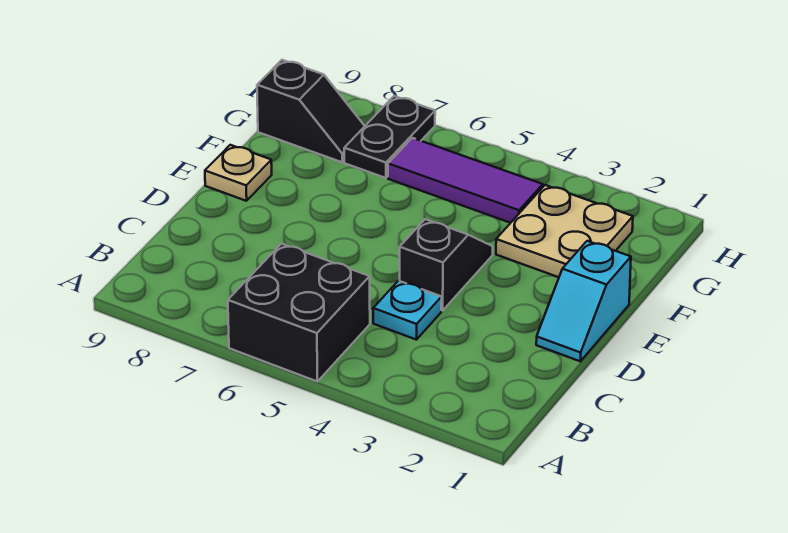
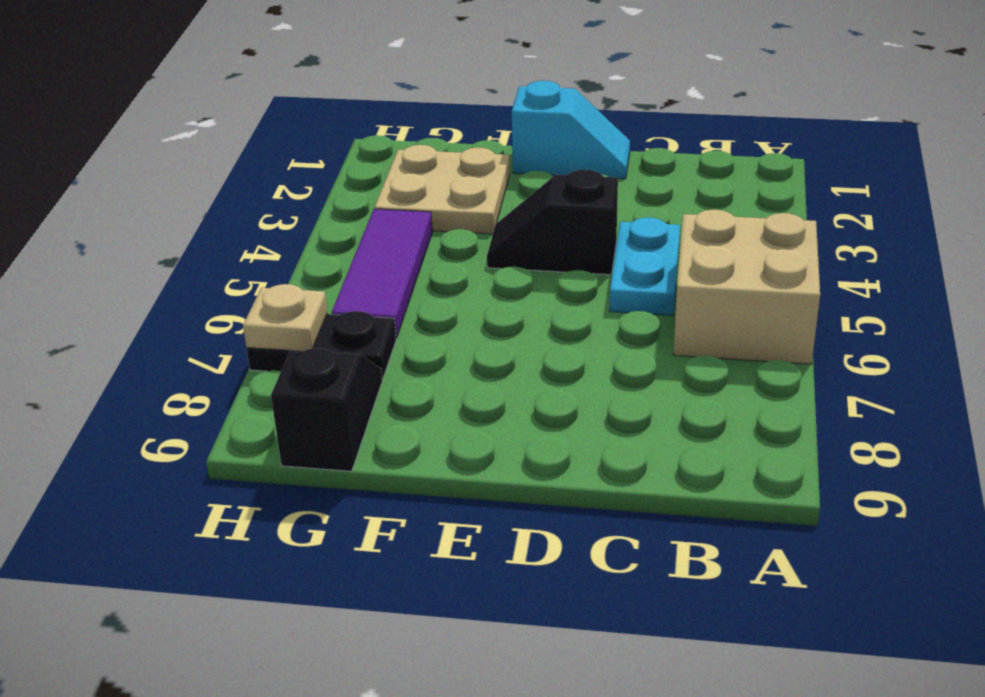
black 2x2 brick [228,244,370,382] -> tan 2x2 brick [673,210,820,364]
cyan 1x1 plate [373,281,442,340] -> cyan 1x2 plate [609,217,680,315]
tan 1x1 plate [205,145,272,201] -> tan 1x1 plate moved to [243,284,327,351]

